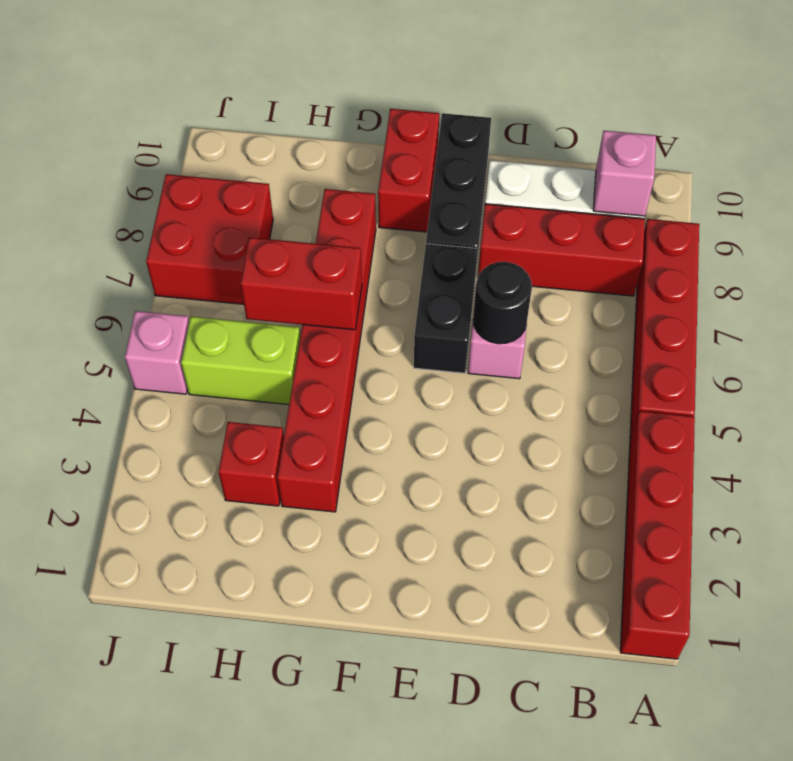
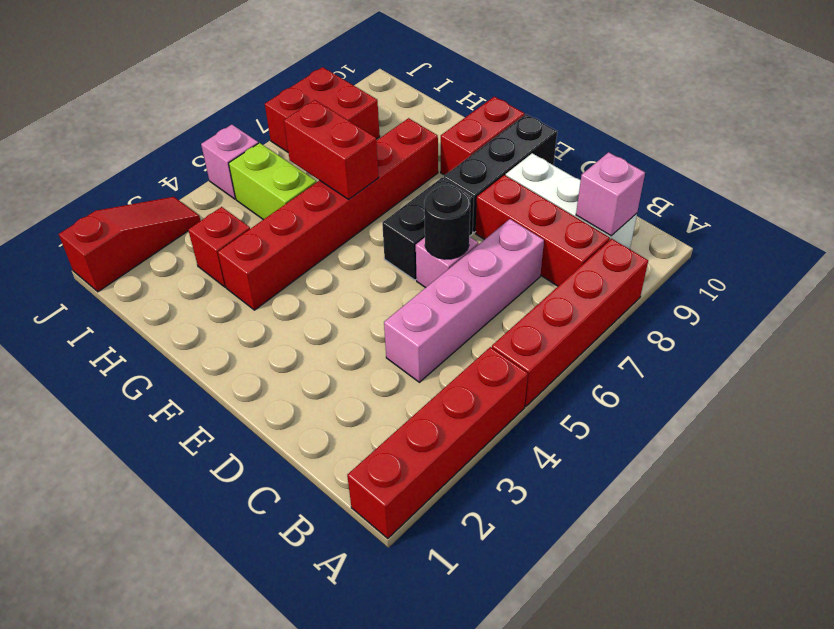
none -> pink 1x4 brick [384,219,544,382]
none -> red 1x3 slope [59,197,201,292]

